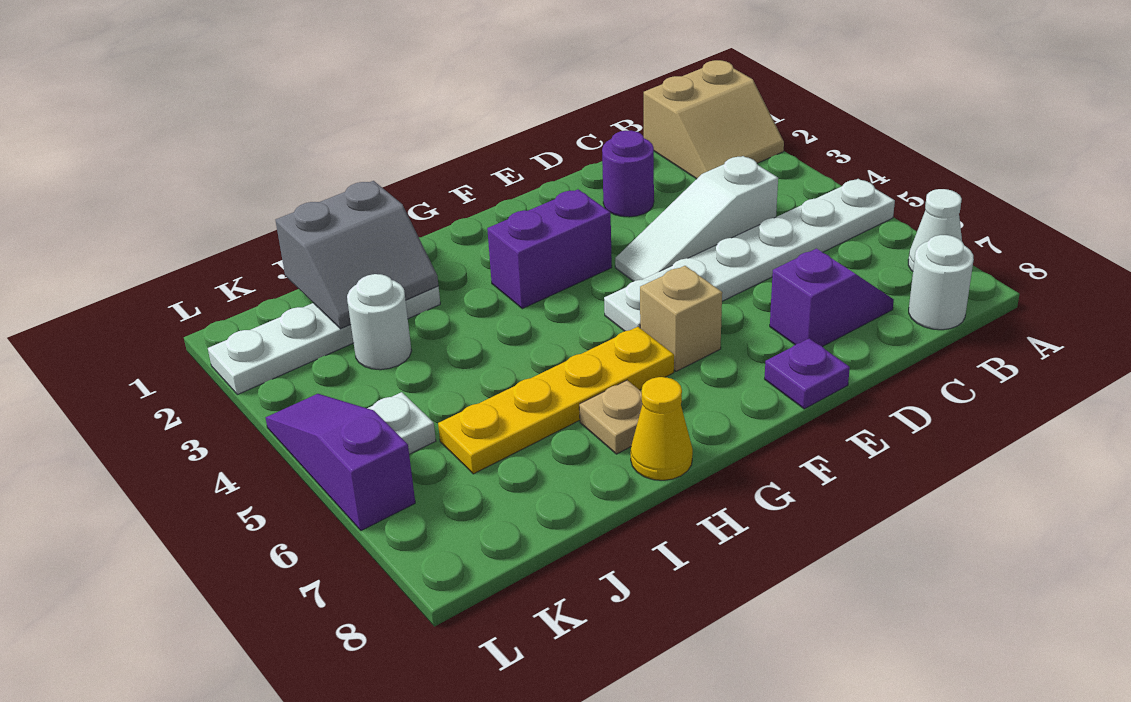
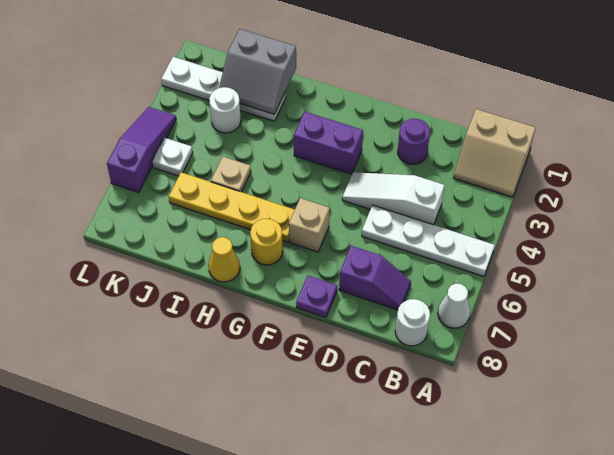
white 1x6 plate [604,179,895,331] -> white 1x4 plate [362,205,495,276]
none -> yellow 1x1 round brick [250,219,283,265]
tan 1x1 plate [579,380,642,454] -> tan 1x1 plate moved to [211,157,251,192]

